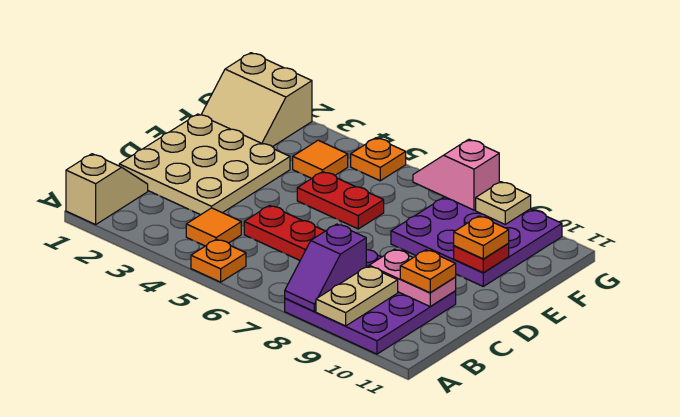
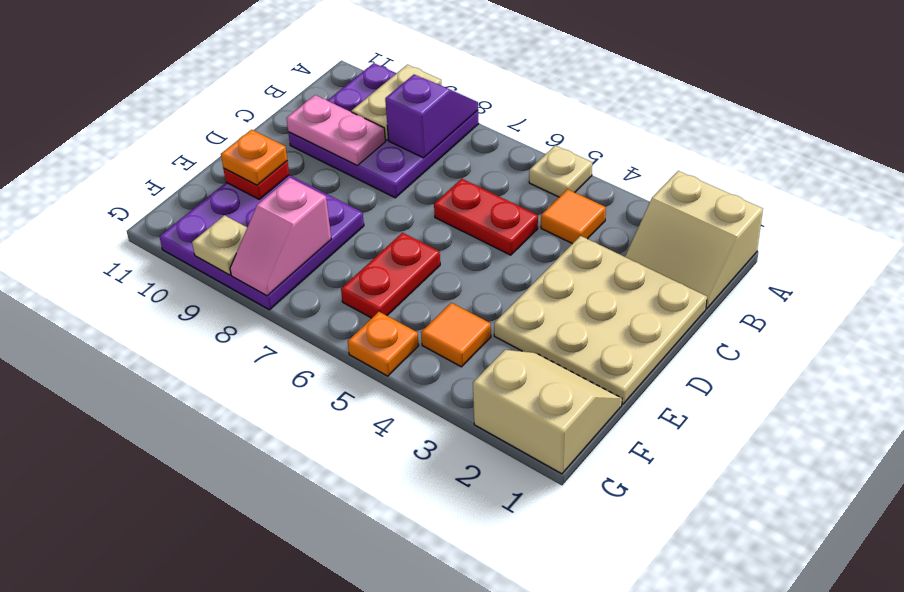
tan 1x2 slope [66,154,148,225] -> tan 2x2 slope [625,171,763,309]
orange 1x1 plate [191,239,246,282] -> tan 1x1 plate [529,145,592,197]
orange 1x1 plate [400,250,456,293] -> none
red 1x2 plate [297,172,384,229] -> red 1x2 plate turned to [341,233,440,318]
pink 1x2 slope [413,139,499,210] -> pink 1x2 slope turned to [230,178,331,296]

